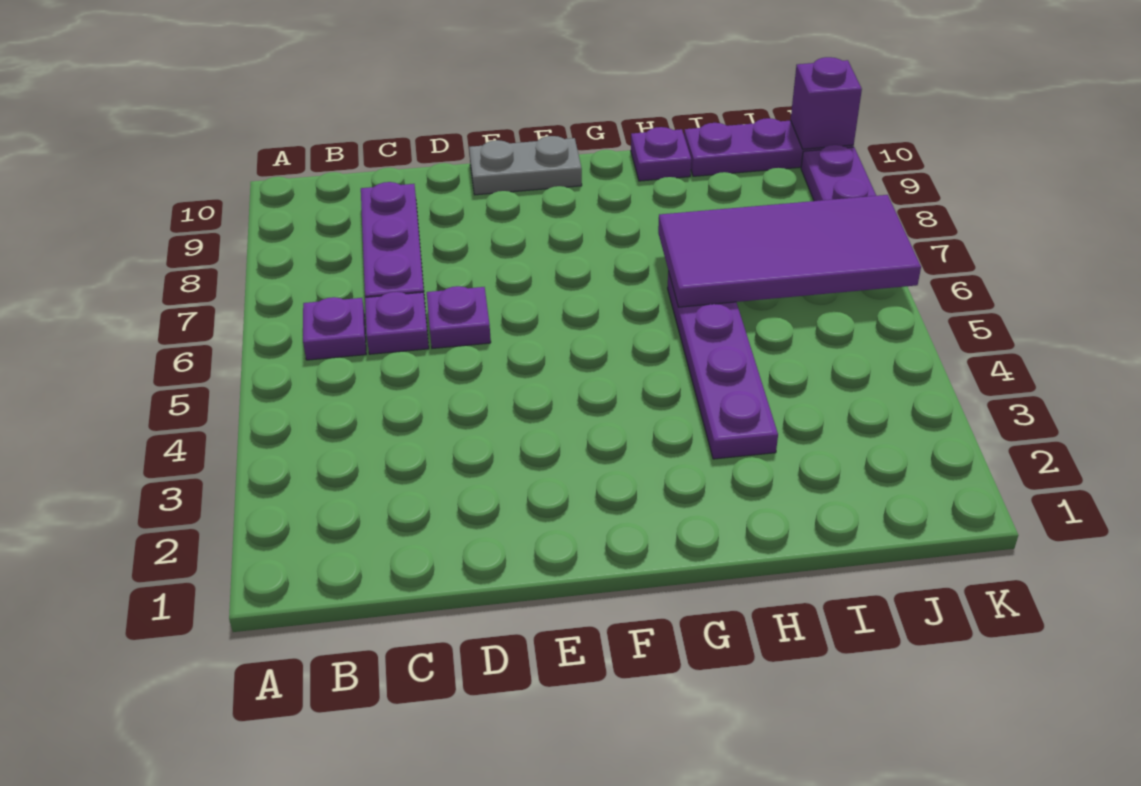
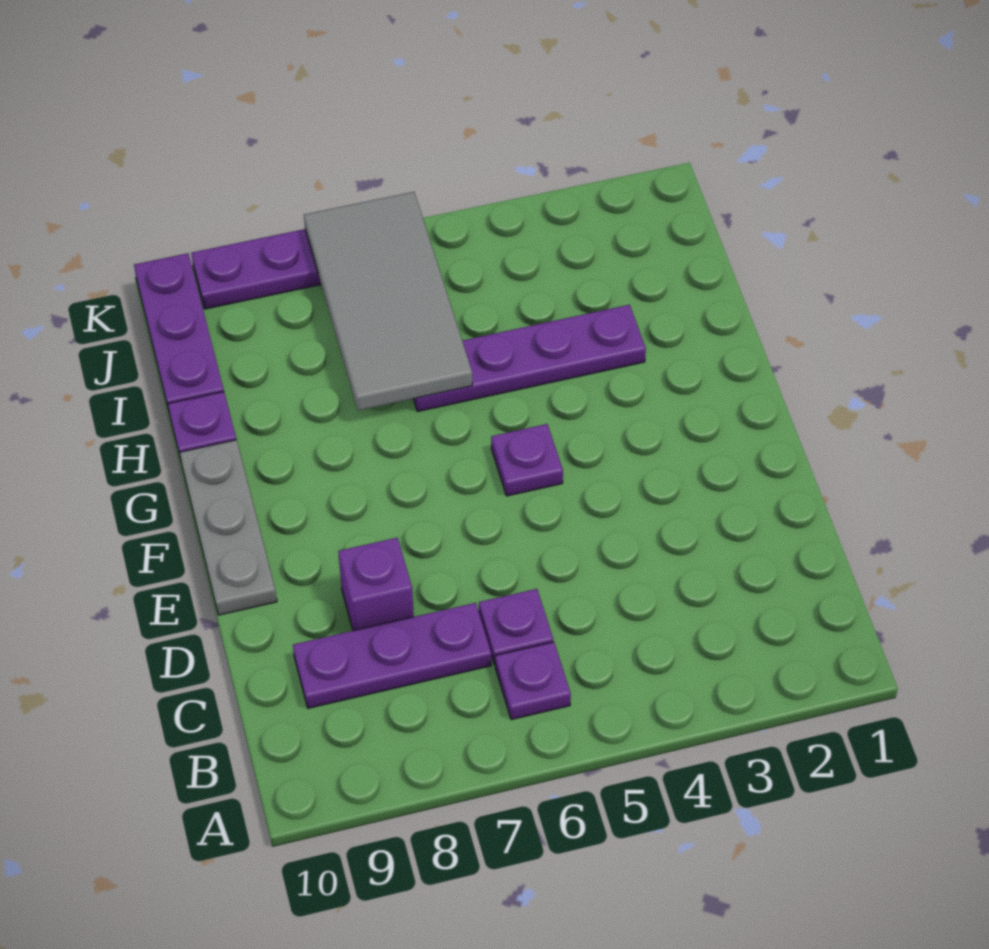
purple 1x1 plate [427,286,491,348] -> purple 1x1 plate moved to [491,424,563,496]
grey 1x2 plate [469,136,582,195] -> grey 1x3 plate [180,440,277,615]
purple 2x4 tile [658,195,921,307] -> grey 2x4 tile [304,192,472,411]
purple 1x1 brick [791,57,862,149] -> purple 1x1 brick moved to [338,538,414,631]

